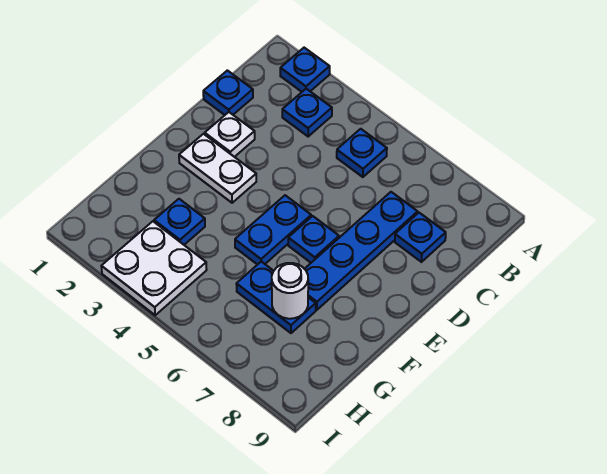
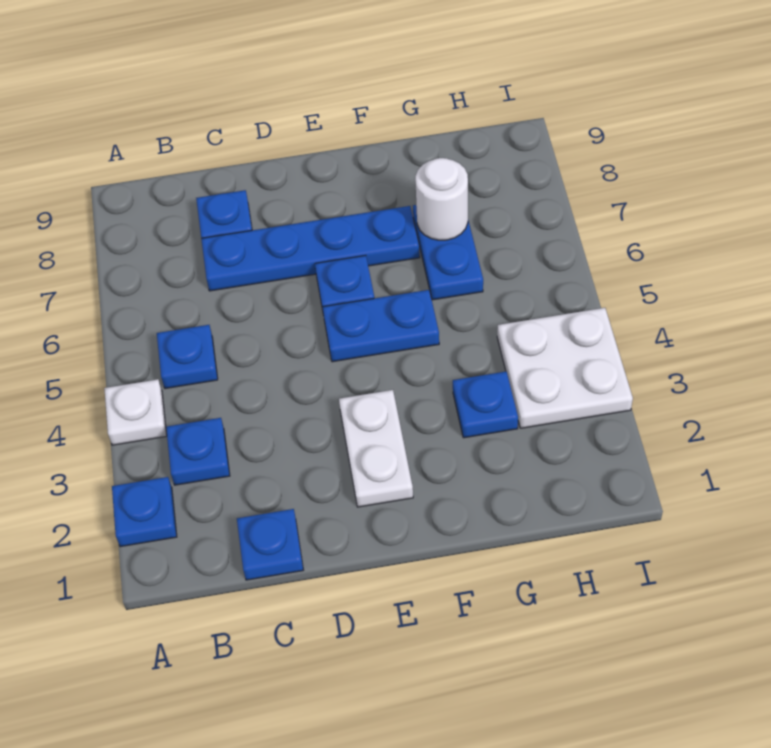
white 1x1 plate [205,112,255,157] -> white 1x1 plate moved to [104,379,167,445]

